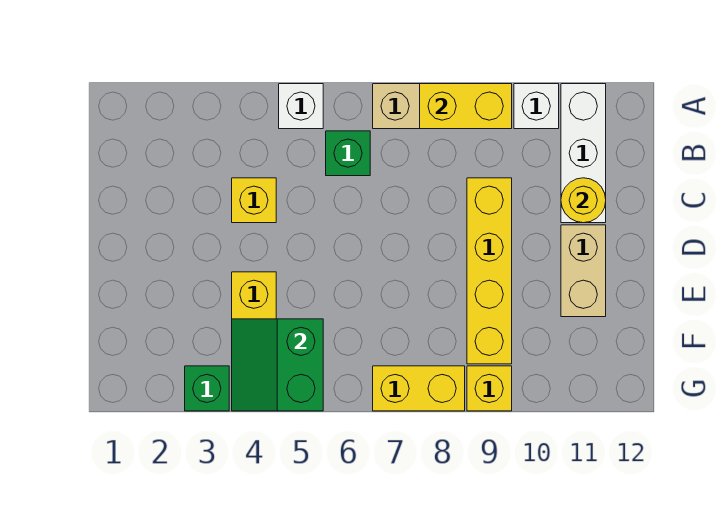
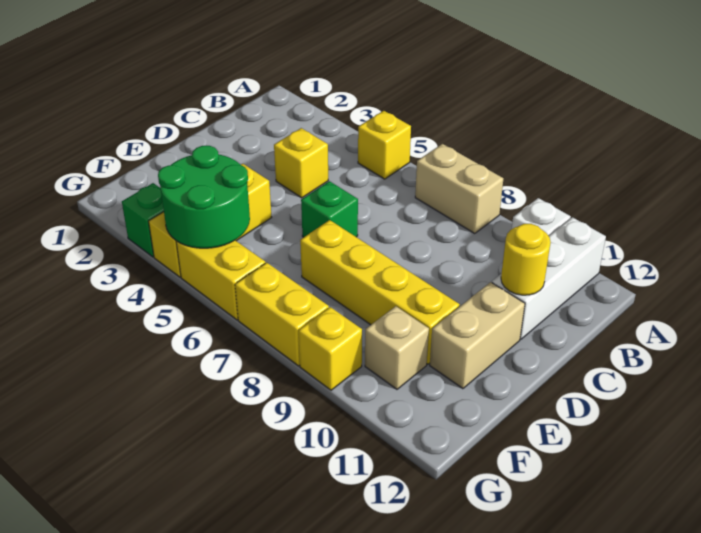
white 1x1 brick [279,84,323,129] -> yellow 1x1 brick [358,111,411,179]
yellow 1x2 brick [420,84,512,129] -> yellow 1x2 brick moved to [176,240,265,320]
green 1x1 brick [326,131,370,176] -> green 1x1 brick moved to [301,181,358,237]
yellow 1x4 brick [467,178,512,364] -> yellow 1x4 brick turned to [300,220,460,364]
green 2x2 slope [232,319,323,411] -> green 2x2 round brick [158,146,250,248]
none -> tan 1x1 brick [365,306,429,389]

